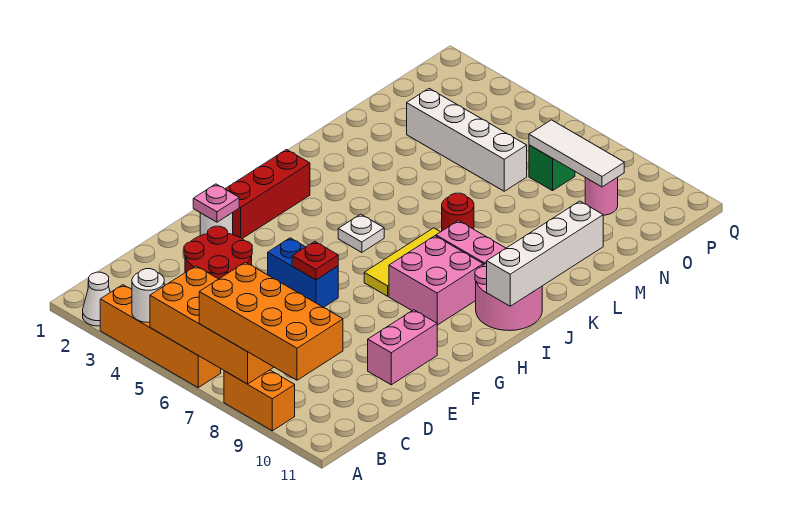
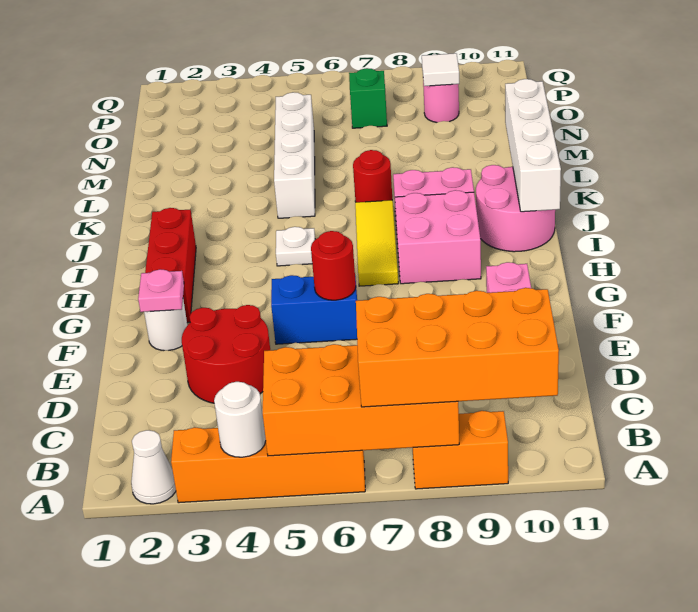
red 1x1 plate [292,242,338,280] -> red 1x1 round brick [311,231,356,300]
white 1x4 brick [407,89,527,191] -> white 1x4 brick turned to [274,92,315,218]
white 1x3 tile [529,120,624,187] -> white 1x1 tile [422,53,459,86]

